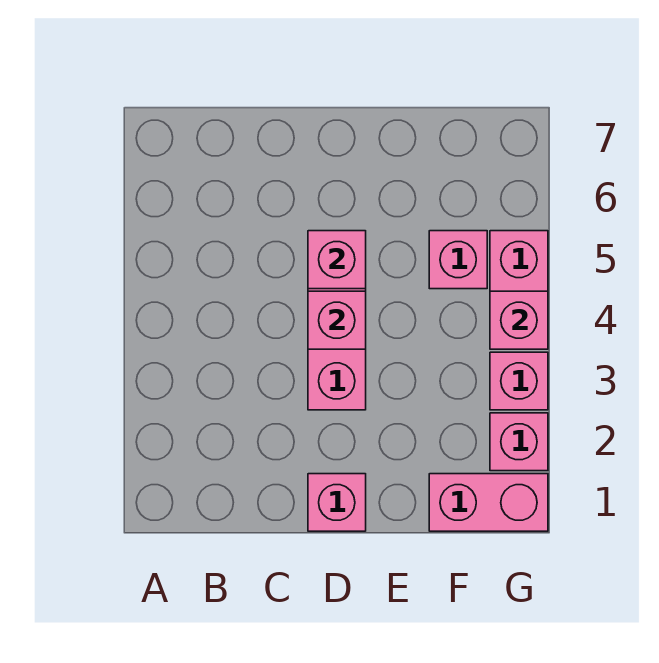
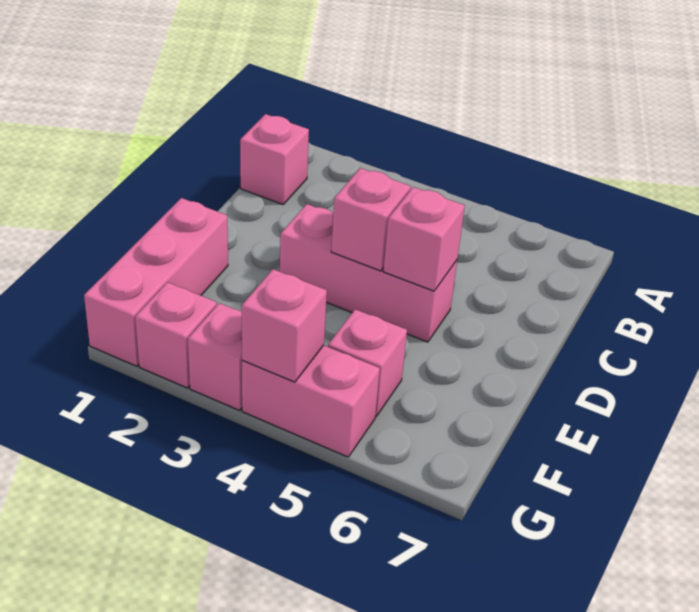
pink 1x1 brick [308,474,366,531] -> pink 1x1 brick moved to [240,114,309,204]
pink 1x2 brick [429,474,548,531] -> pink 1x3 brick [84,198,228,366]

